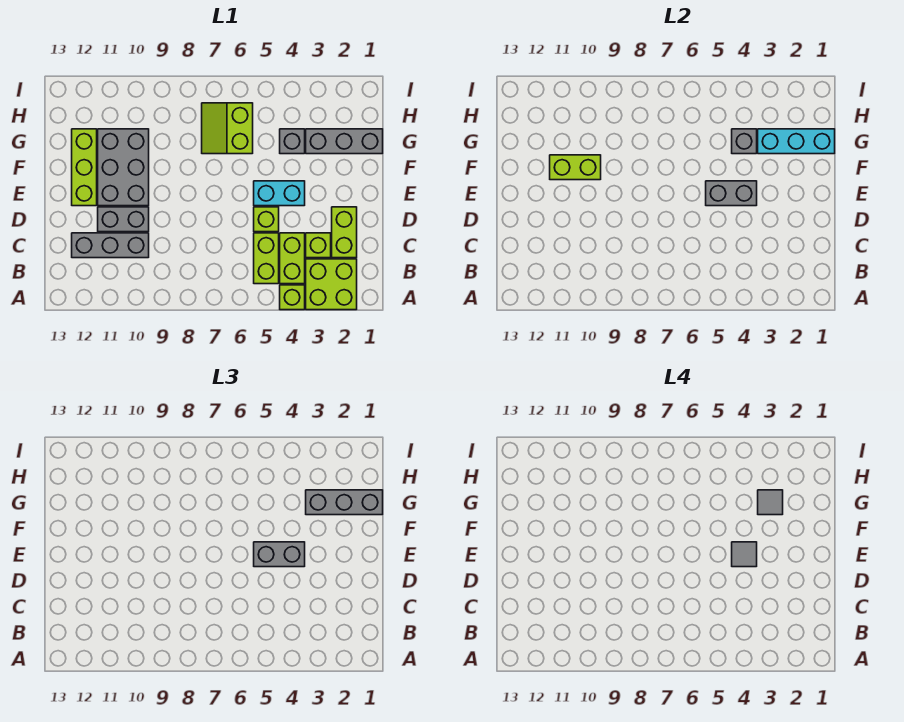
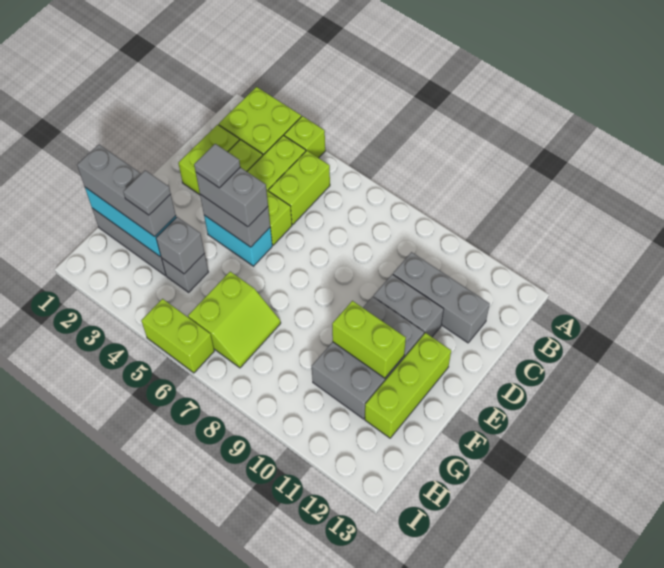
none -> lime 1x2 brick [141,299,214,373]

